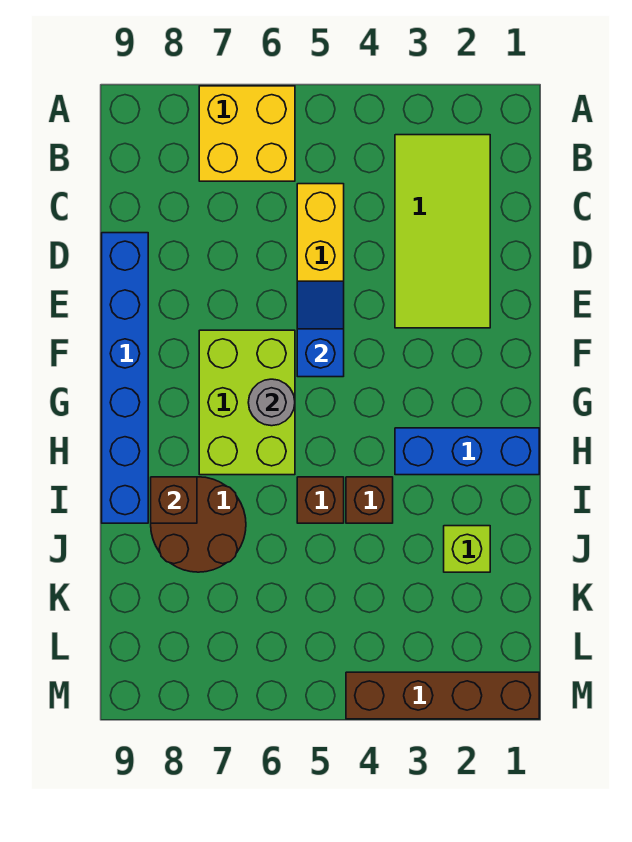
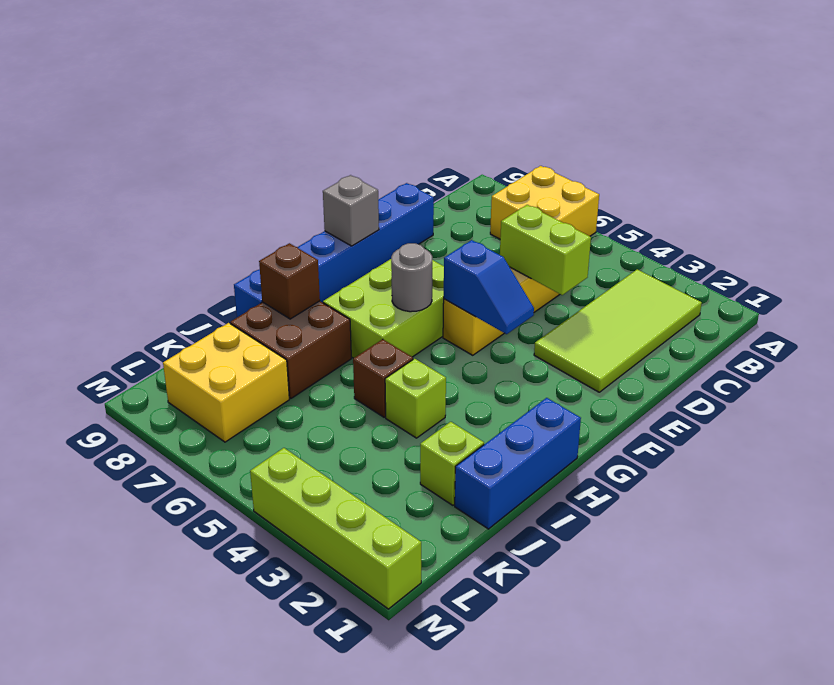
none -> lime 1x2 brick [500,205,591,295]
blue 1x2 slope [297,281,344,377] -> blue 1x2 slope turned to [444,240,534,334]
none -> grey 1x1 brick [323,175,379,246]
blue 1x3 brick [395,428,539,475] -> blue 1x3 brick turned to [455,398,581,529]
brown 1x1 brick [346,477,393,523] -> lime 1x1 brick [385,359,446,438]
brown 2x2 round brick [151,477,246,572] -> brown 2x2 brick [230,301,351,399]
none -> yellow 2x2 brick [163,323,289,442]
brown 1x4 brick [346,672,539,719] -> lime 1x4 brick [250,448,421,609]

